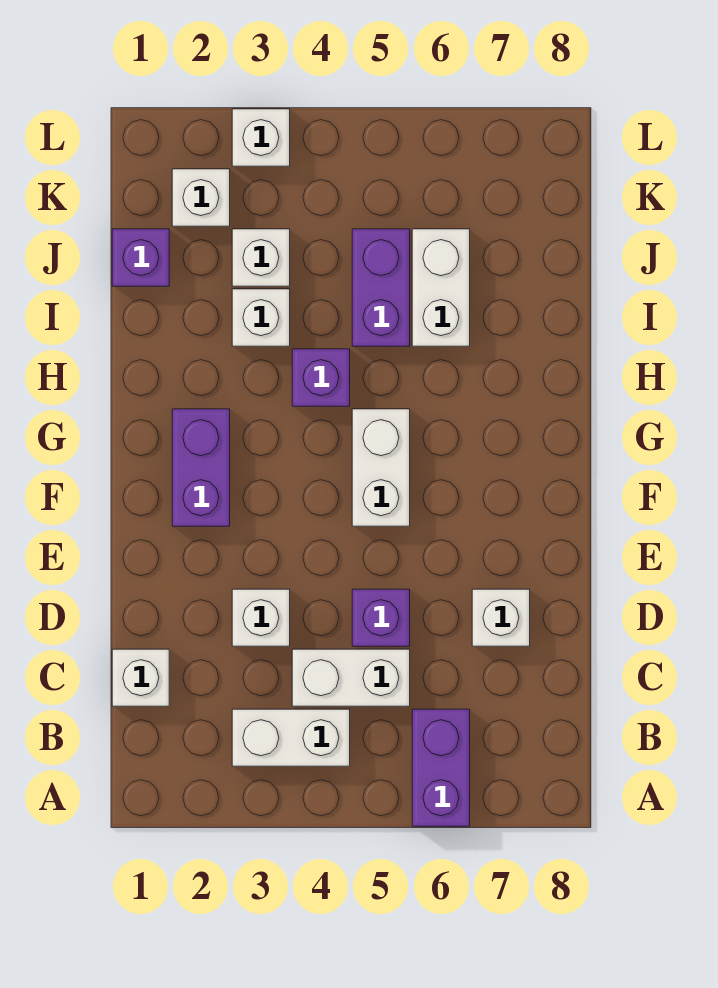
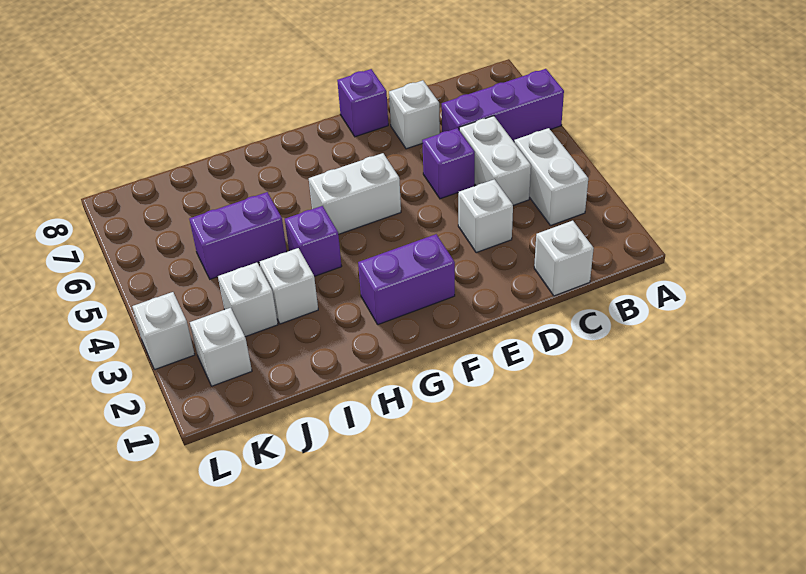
purple 1x2 brick [412,709,470,826] -> purple 1x3 brick [442,69,564,142]
white 1x2 brick [412,229,470,346] -> none
purple 1x1 brick [112,229,169,286] -> purple 1x1 brick moved to [337,69,388,137]

